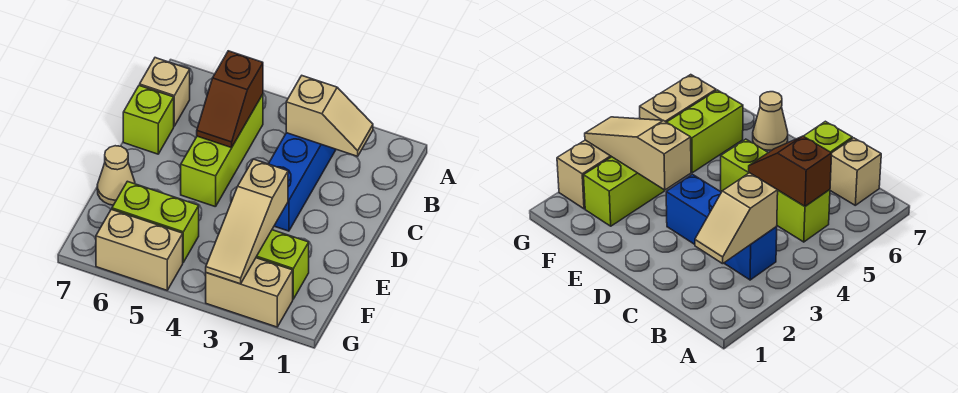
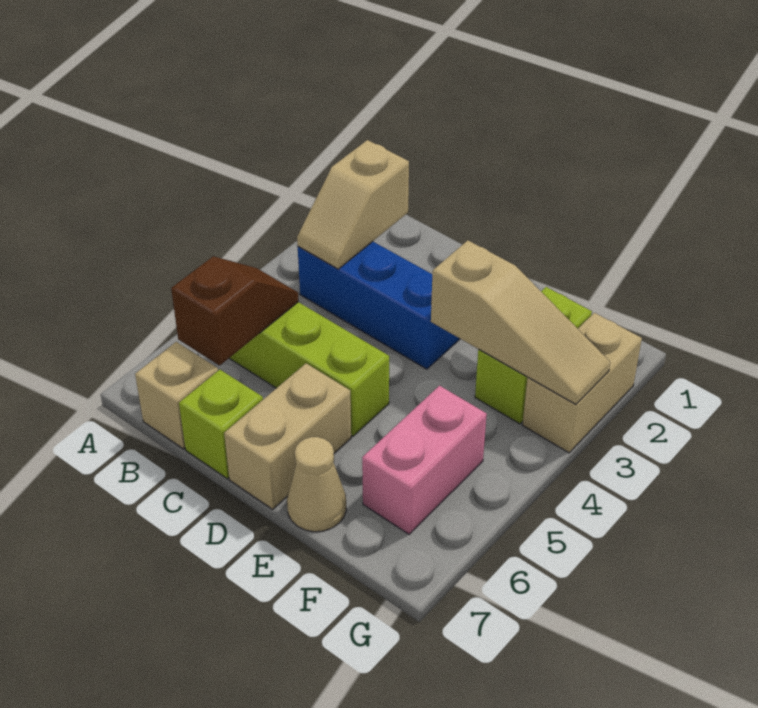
tan 1x2 slope [286,76,373,156] -> tan 1x2 slope turned to [297,140,409,269]
brown 1x2 slope [197,51,263,148] -> brown 1x2 slope turned to [171,256,299,365]
lime 1x2 brick [112,181,199,262] -> pink 1x2 brick [362,386,487,534]
tan 1x2 brick [96,209,183,290] -> tan 1x2 brick moved to [224,363,351,509]

